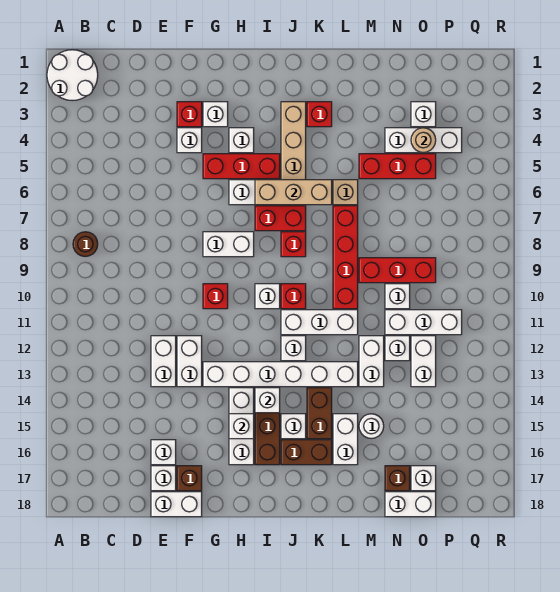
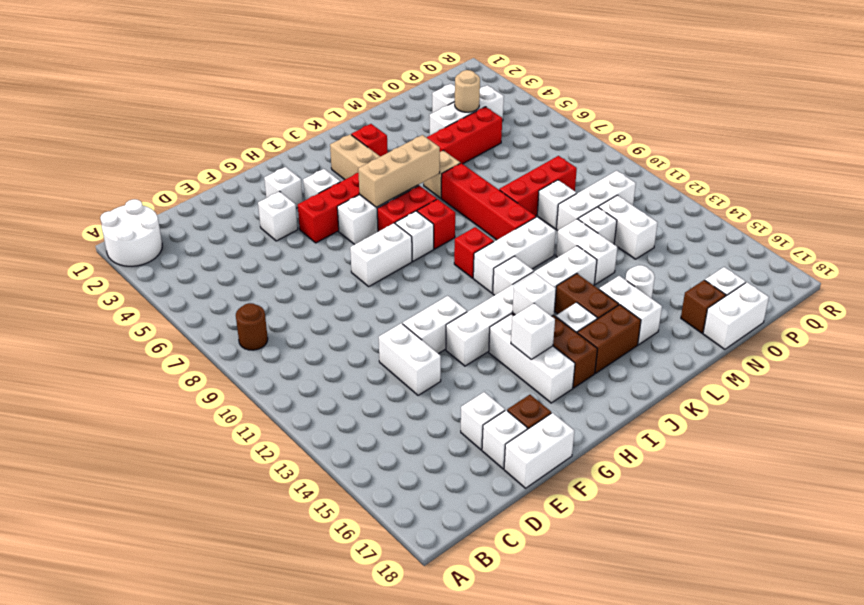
red 1x1 brick [177,102,202,127] -> none
white 1x2 brick [177,336,202,387] -> white 1x2 brick turned to [403,296,467,354]
red 1x1 brick [203,284,228,309] -> none
white 1x1 brick [255,284,280,309] -> white 1x1 brick moved to [395,211,434,261]

